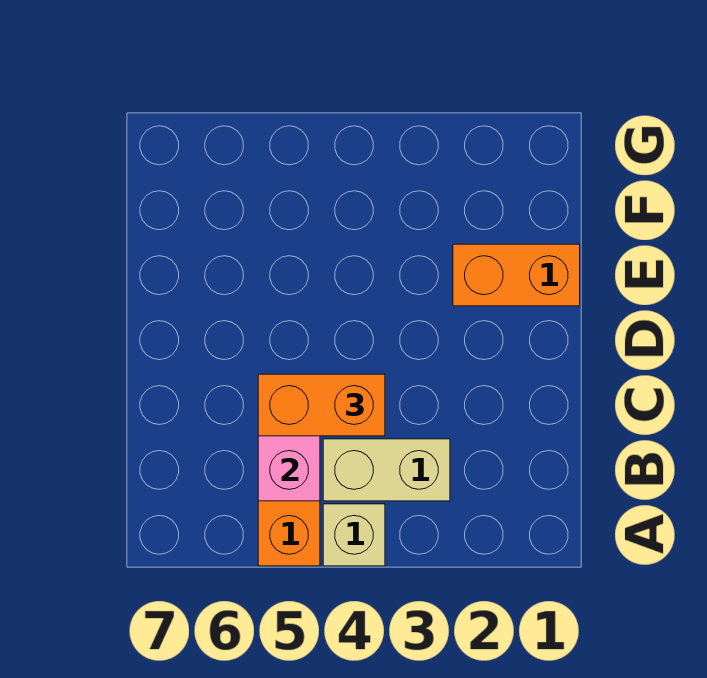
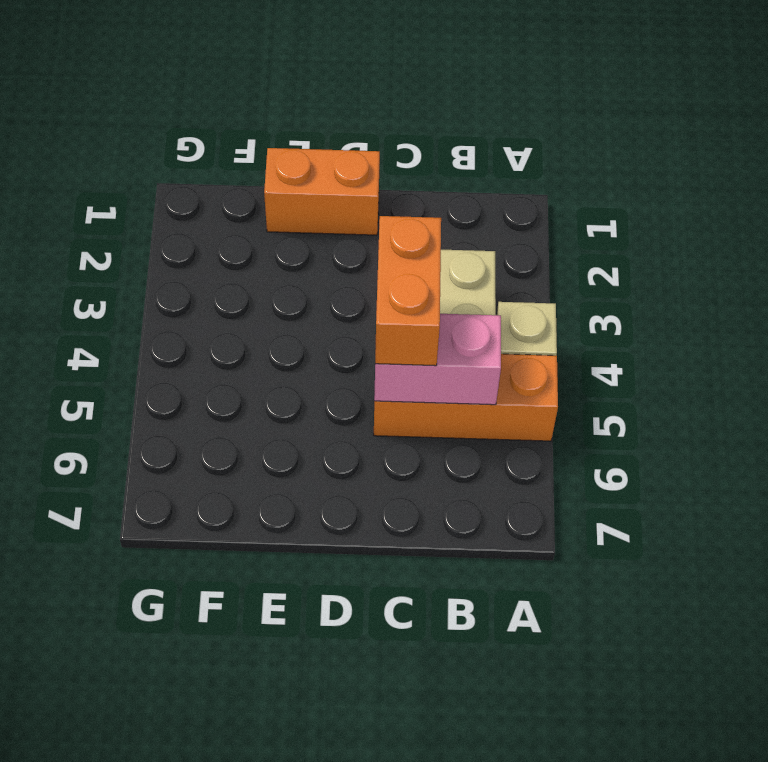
orange 1x2 brick [453,244,580,306] -> orange 1x2 brick turned to [264,148,380,235]

